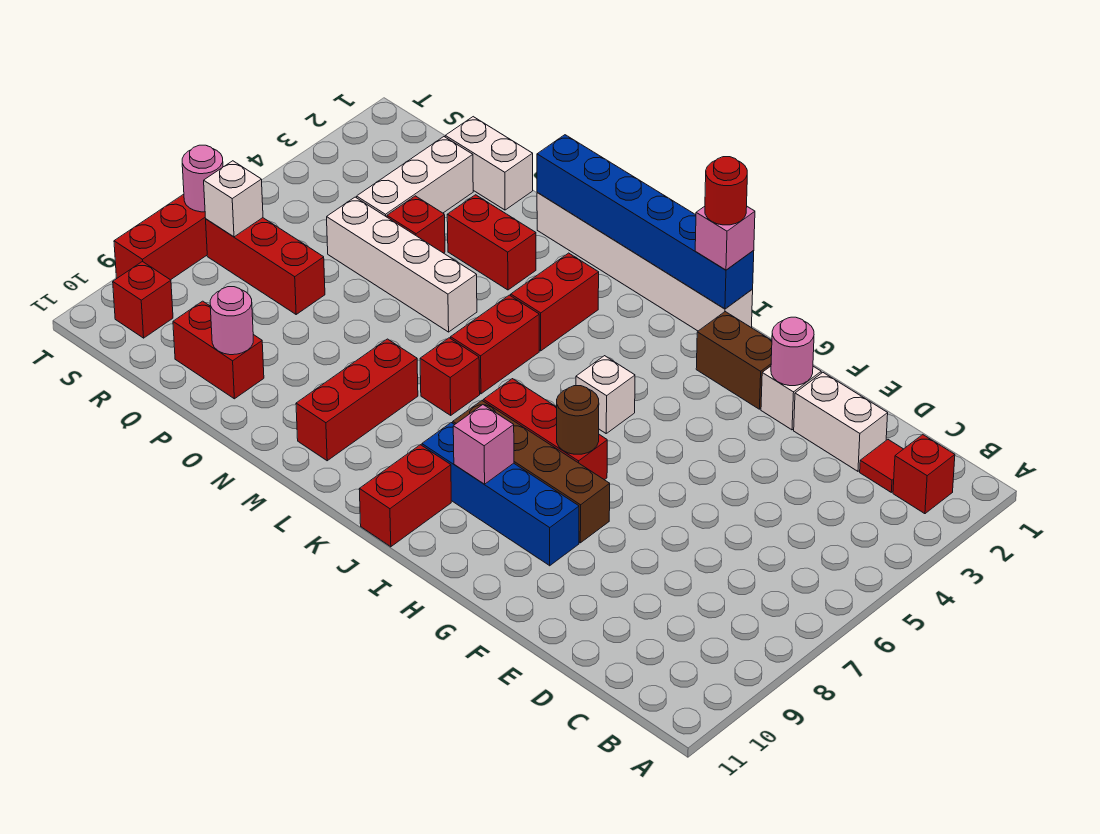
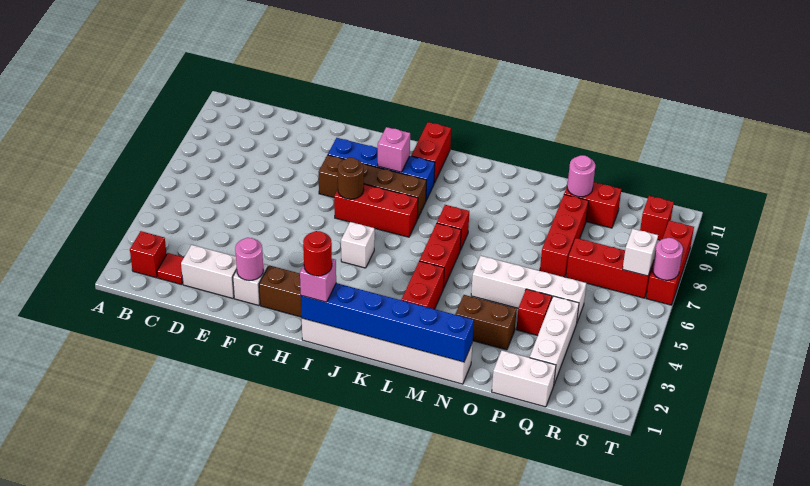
red 1x3 brick [296,339,418,461] -> red 1x3 brick moved to [540,194,588,277]
red 1x2 brick [447,195,536,290] -> brown 1x2 brick [455,295,517,350]

